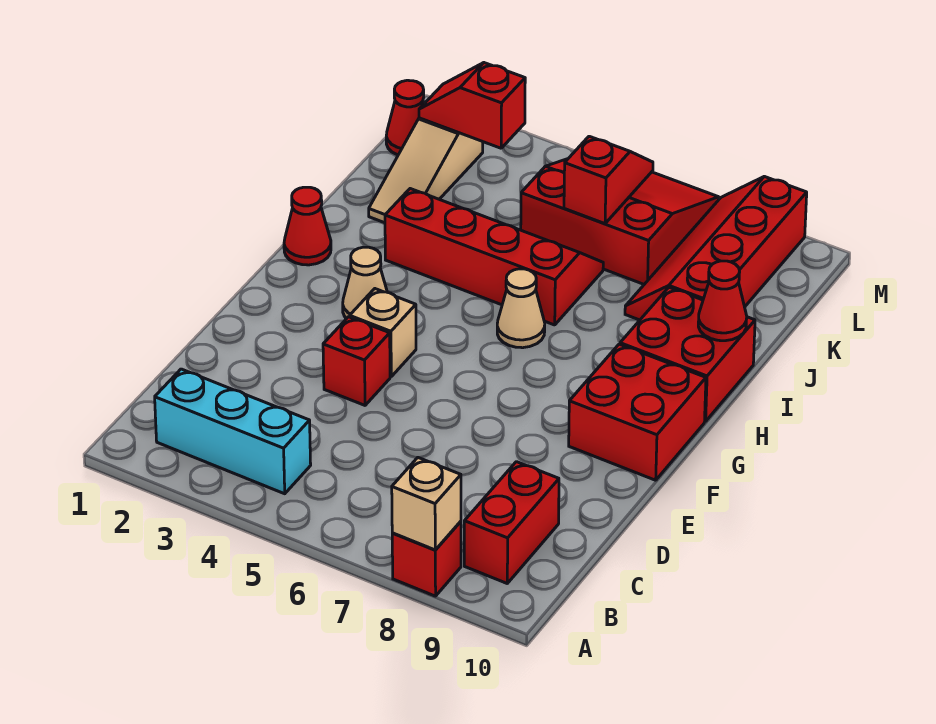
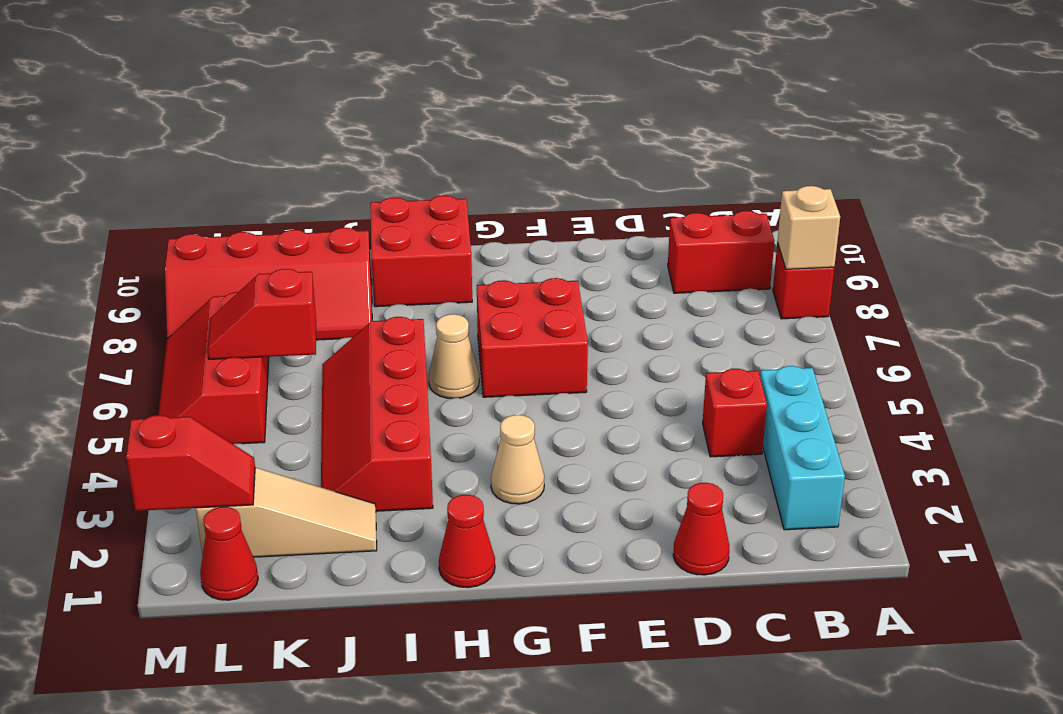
red 1x1 brick [323,317,390,405] -> red 1x1 brick moved to [703,369,767,457]
tan 1x1 brick [350,289,416,376] -> none
red 2x2 brick [569,344,706,480] -> red 2x2 brick moved to [477,278,588,397]
red 1x1 cone [698,261,747,341] -> red 1x1 cone moved to [673,483,729,575]
red 3x3 slope [521,159,719,284] -> red 2x3 slope [158,292,269,444]
red 1x2 slope [419,63,525,148] -> red 1x2 slope turned to [126,415,255,511]

